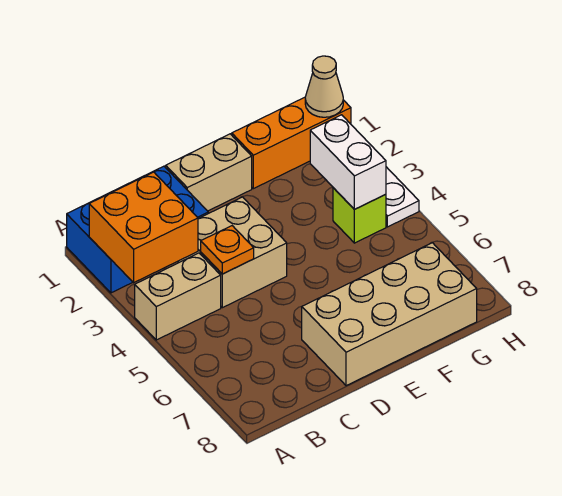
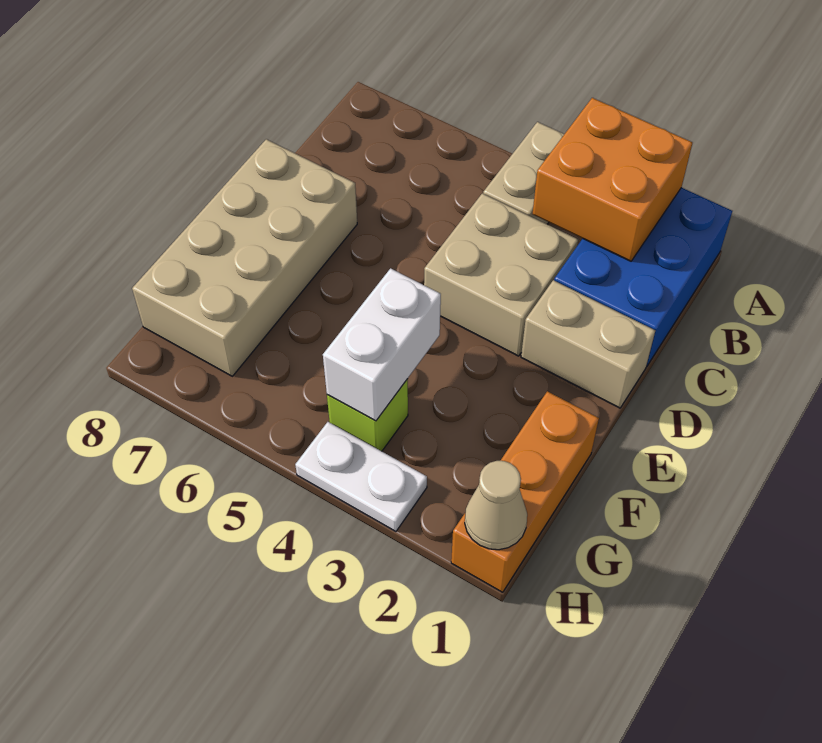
orange 1x1 plate [201,226,254,274] -> none
tan 1x2 brick [166,134,252,211] -> tan 1x2 brick turned to [521,280,655,408]
white 1x2 brick [310,115,386,209] -> white 1x2 brick turned to [323,268,441,421]

